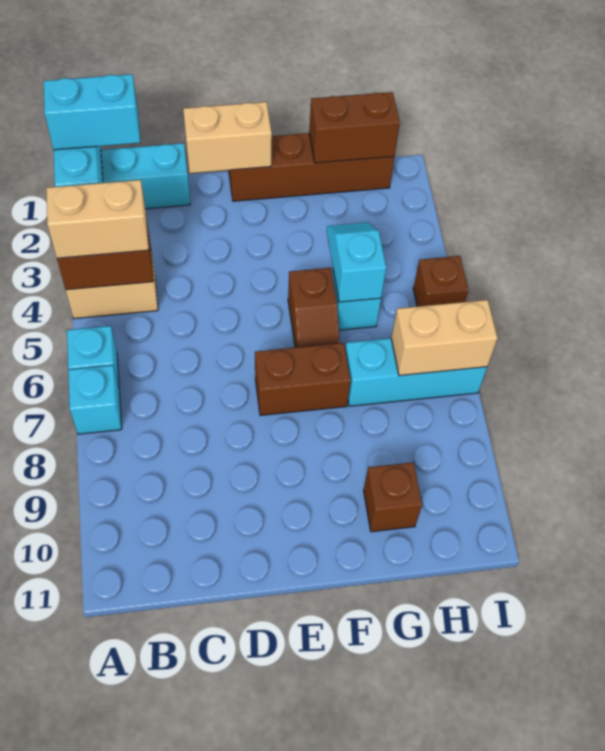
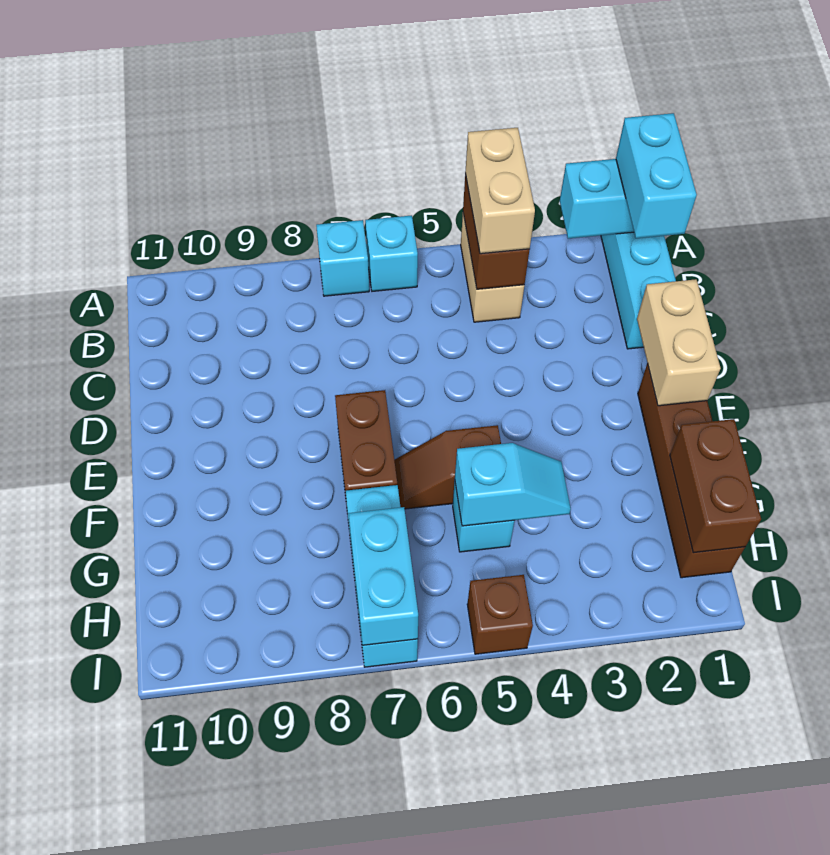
brown 1x1 brick [364,462,422,532] -> none
tan 1x2 brick [391,300,497,376] -> cyan 1x2 brick [349,507,418,645]

